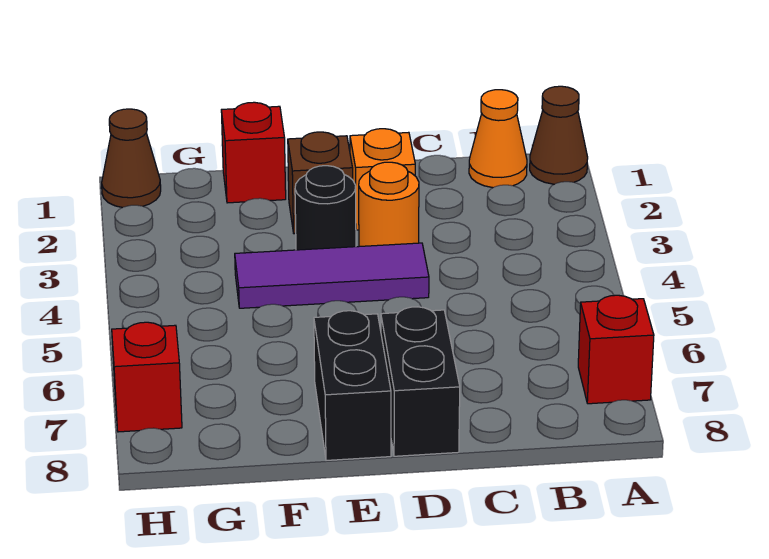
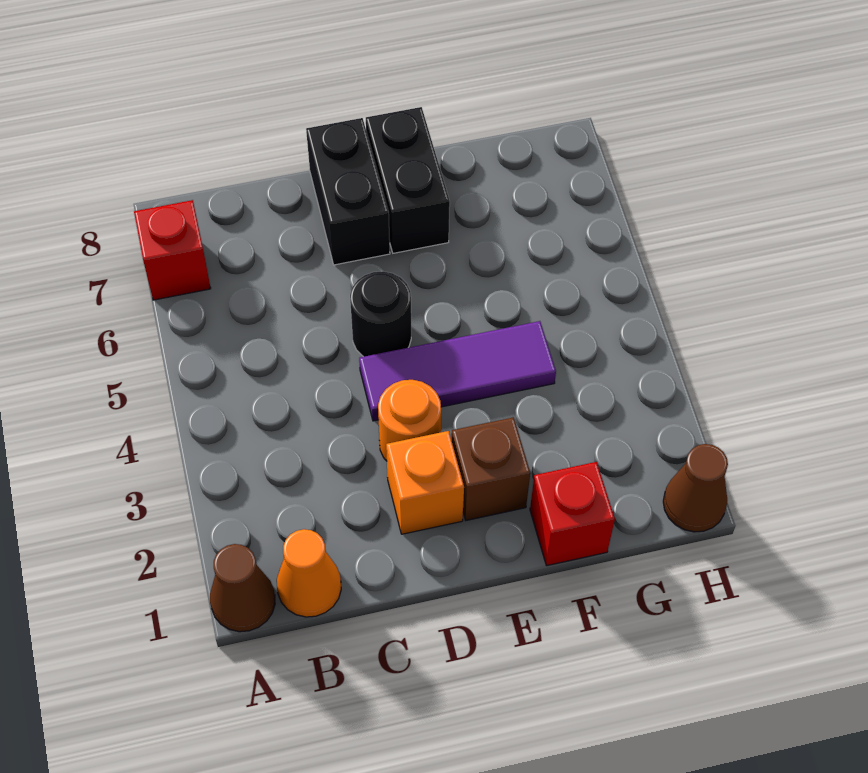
black 1x1 round brick [295,166,356,250] -> black 1x1 round brick moved to [350,271,411,357]
red 1x1 brick [112,322,182,432] -> none

